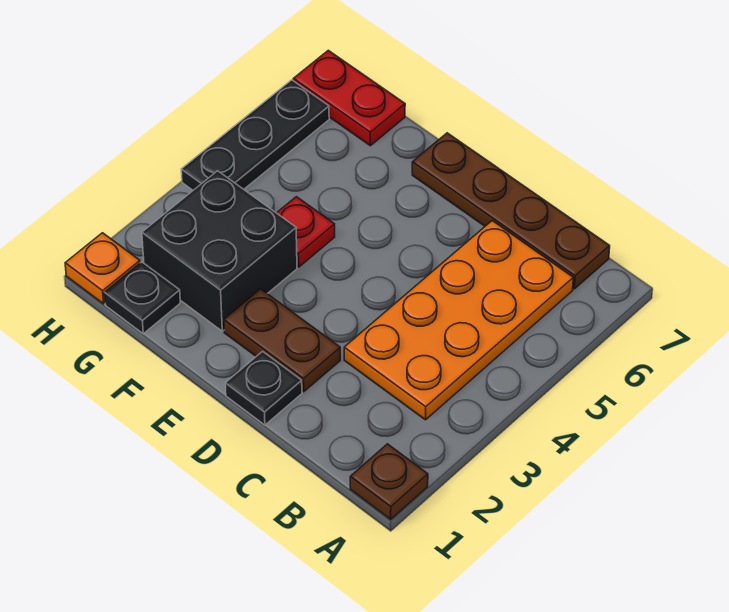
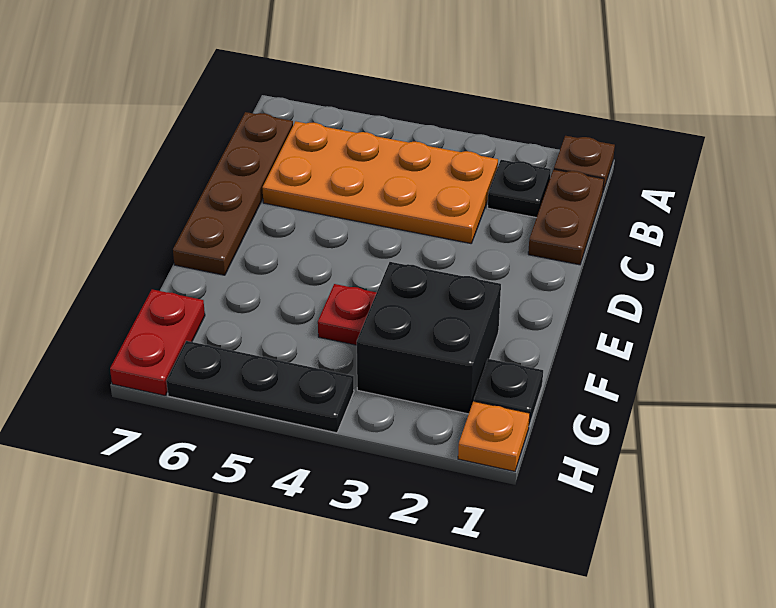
black 1x1 plate [225,351,302,425] -> black 1x1 plate moved to [488,160,551,218]
brown 1x2 plate [224,289,340,392] -> brown 1x2 plate moved to [528,170,604,265]

